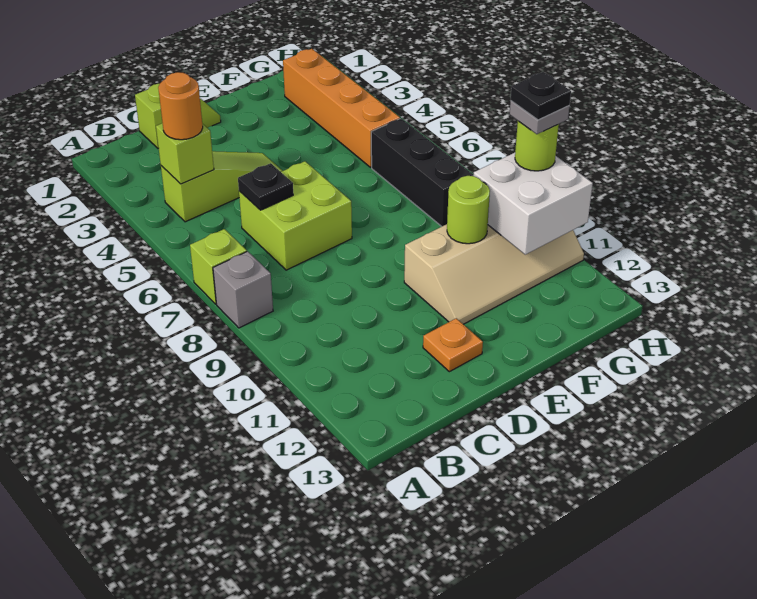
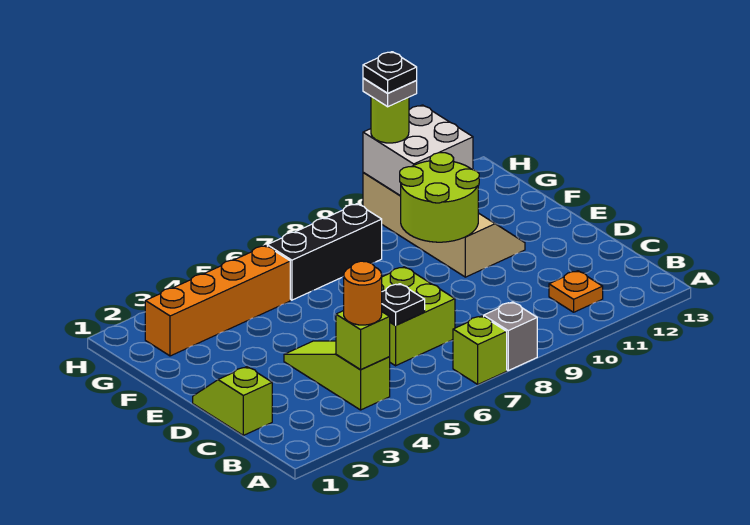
orange 1x1 plate [423,318,483,372] -> orange 1x1 plate moved to [549,271,603,312]
lime 1x1 round brick [447,176,490,244] -> lime 2x2 round brick [400,153,479,242]

